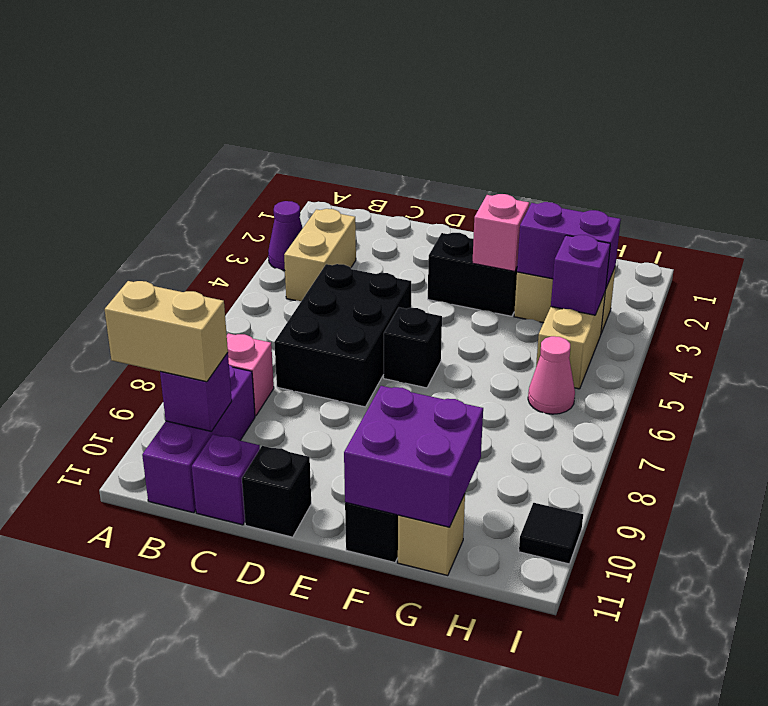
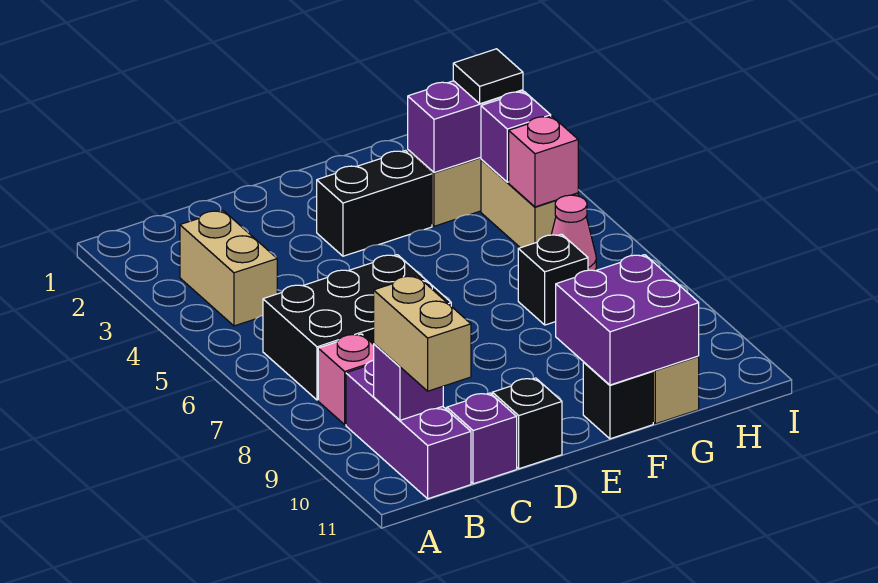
purple 1x1 cone [268,201,303,271] -> none
tan 1x2 brick [104,281,228,382] -> tan 1x2 brick turned to [374,276,471,391]
black 2x3 brick [274,264,411,407] -> black 2x3 brick turned to [263,255,451,400]
black 1x1 brick [384,307,442,388] -> black 1x1 brick moved to [518,234,588,325]
pink 1x1 brick [472,194,529,271] -> pink 1x1 brick moved to [509,116,578,207]
black 1x1 tile [519,503,583,564] -> black 1x1 tile moved to [453,49,523,104]

